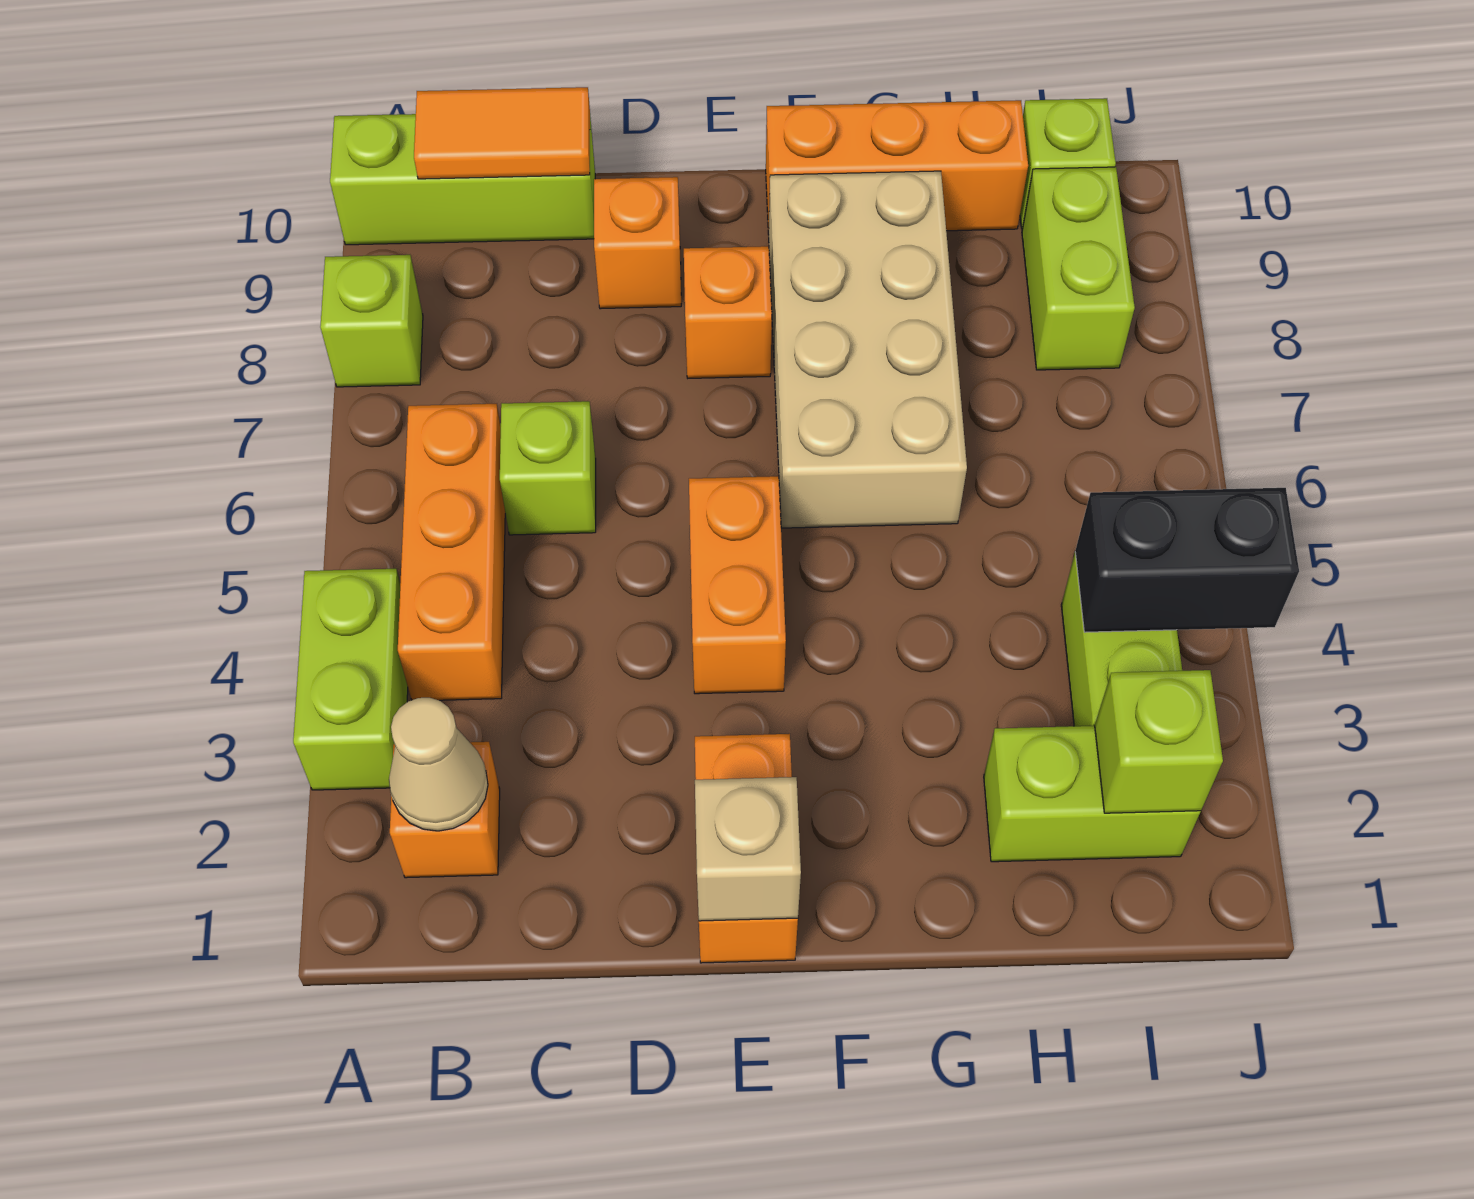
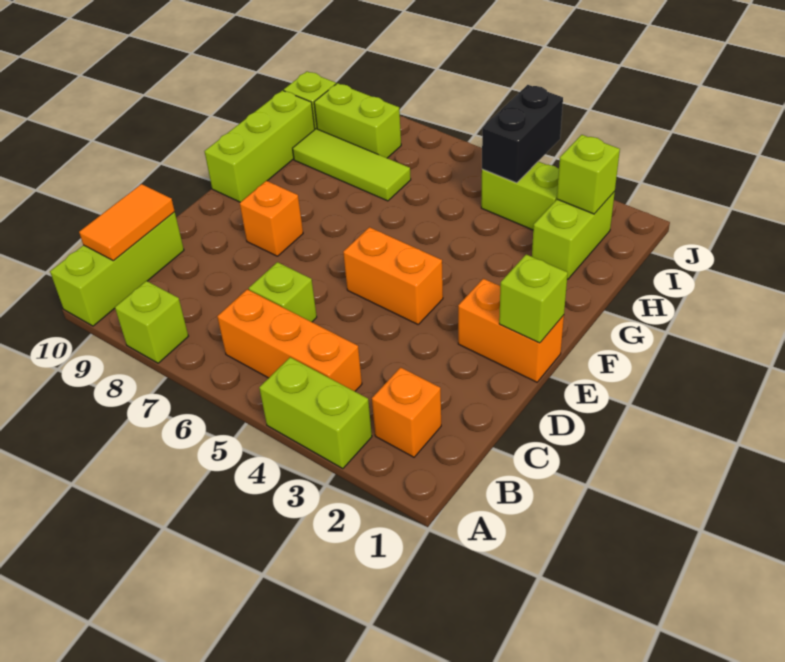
tan 1x1 cone [389,698,488,831] -> none
orange 1x1 brick [594,177,681,309] -> none
tan 1x1 brick [695,777,801,921] -> lime 1x1 brick [499,254,568,343]
tan 2x4 brick [768,171,967,528] -> none
orange 1x3 brick [766,100,1028,234] -> lime 1x3 brick [204,90,315,202]
none -> lime 1x3 tile [293,129,411,201]

